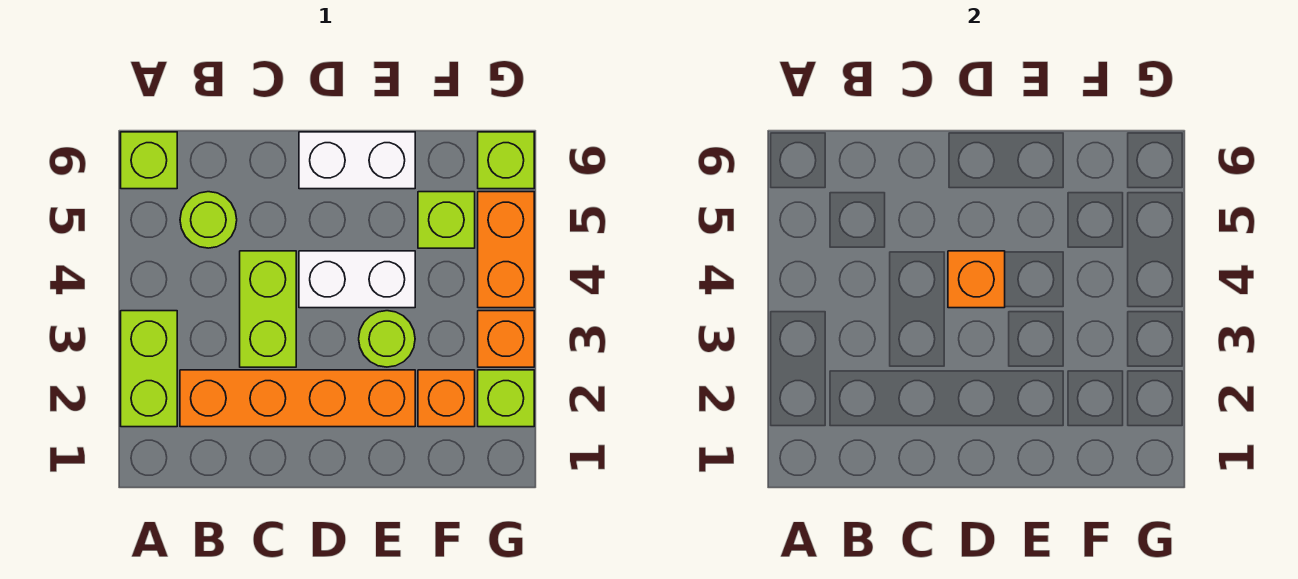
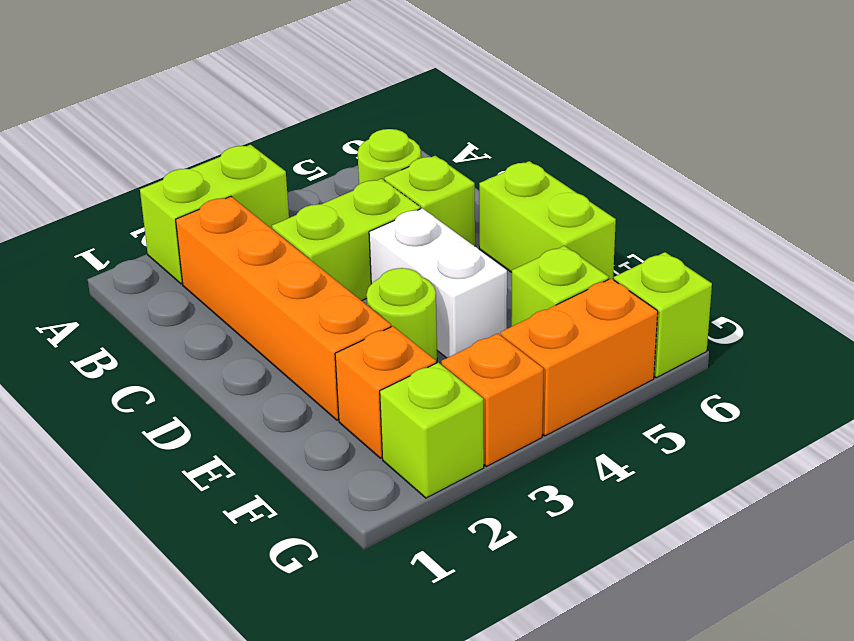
lime 1x1 brick [121,132,177,189] -> lime 1x1 brick moved to [384,156,475,246]
orange 1x1 brick [948,251,1005,308] -> none
white 1x2 brick [299,132,415,189] -> lime 1x2 brick [479,161,616,279]

